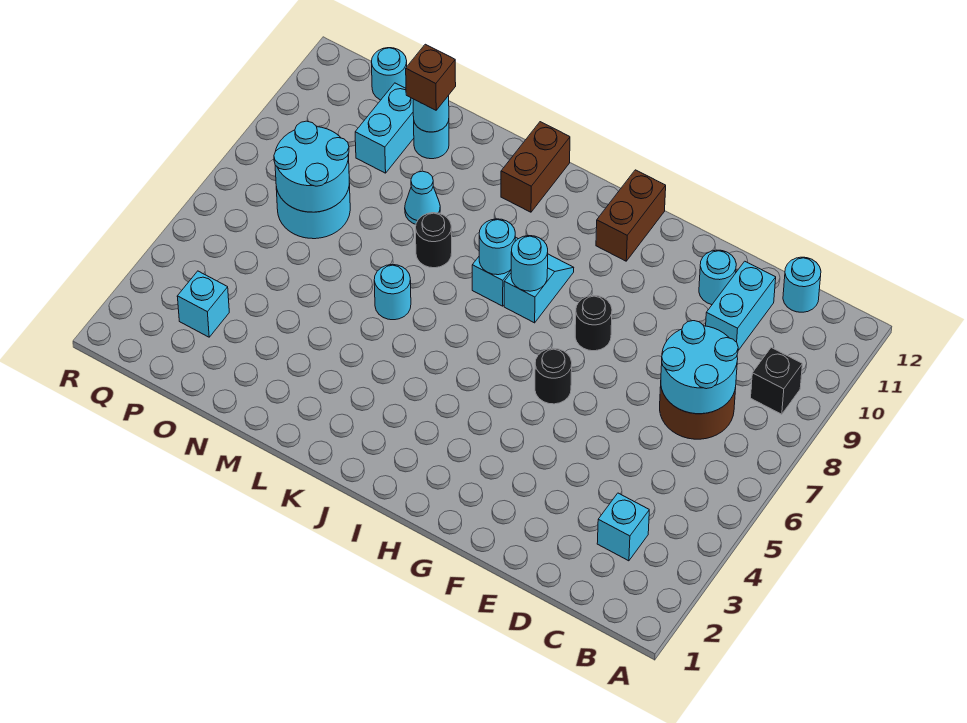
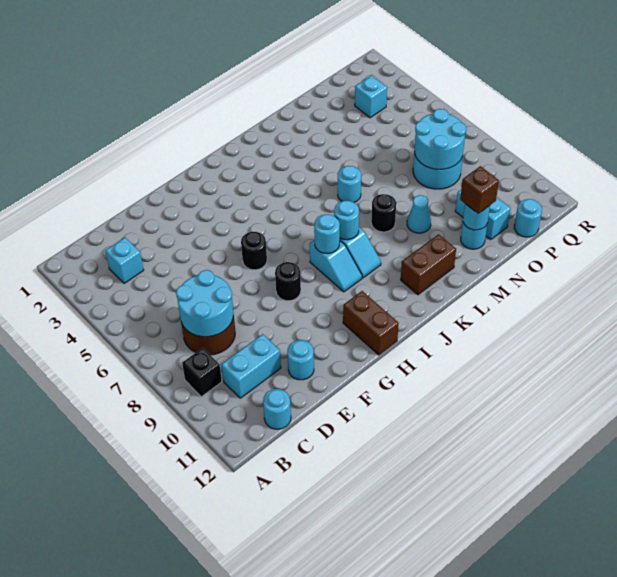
cyan 1x2 brick [706,261,776,350] -> cyan 1x2 brick turned to [221,334,281,398]
brown 1x2 brick [501,122,570,212] -> brown 1x2 brick turned to [401,234,456,295]

